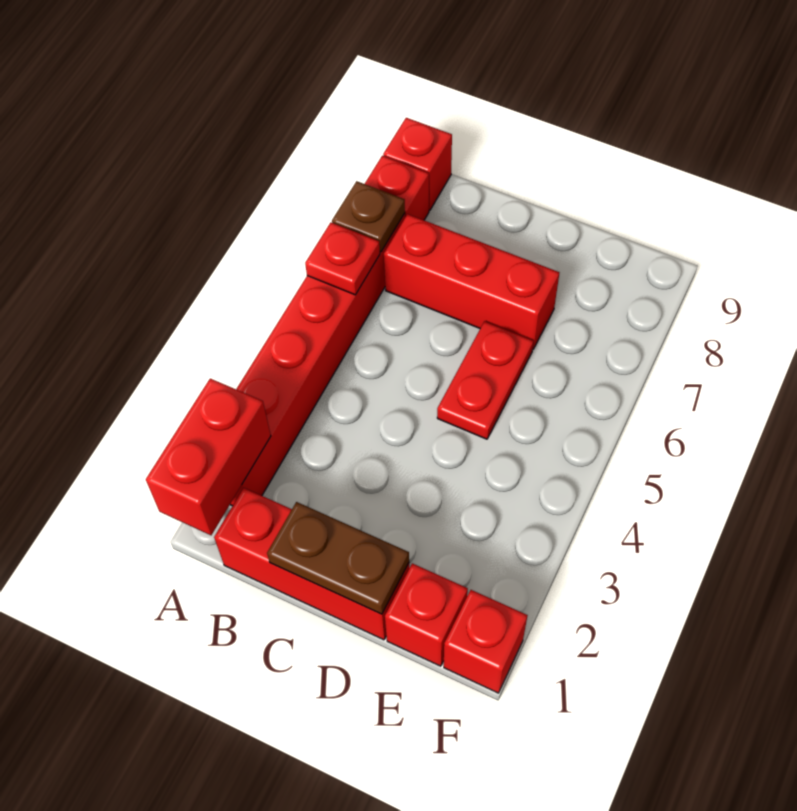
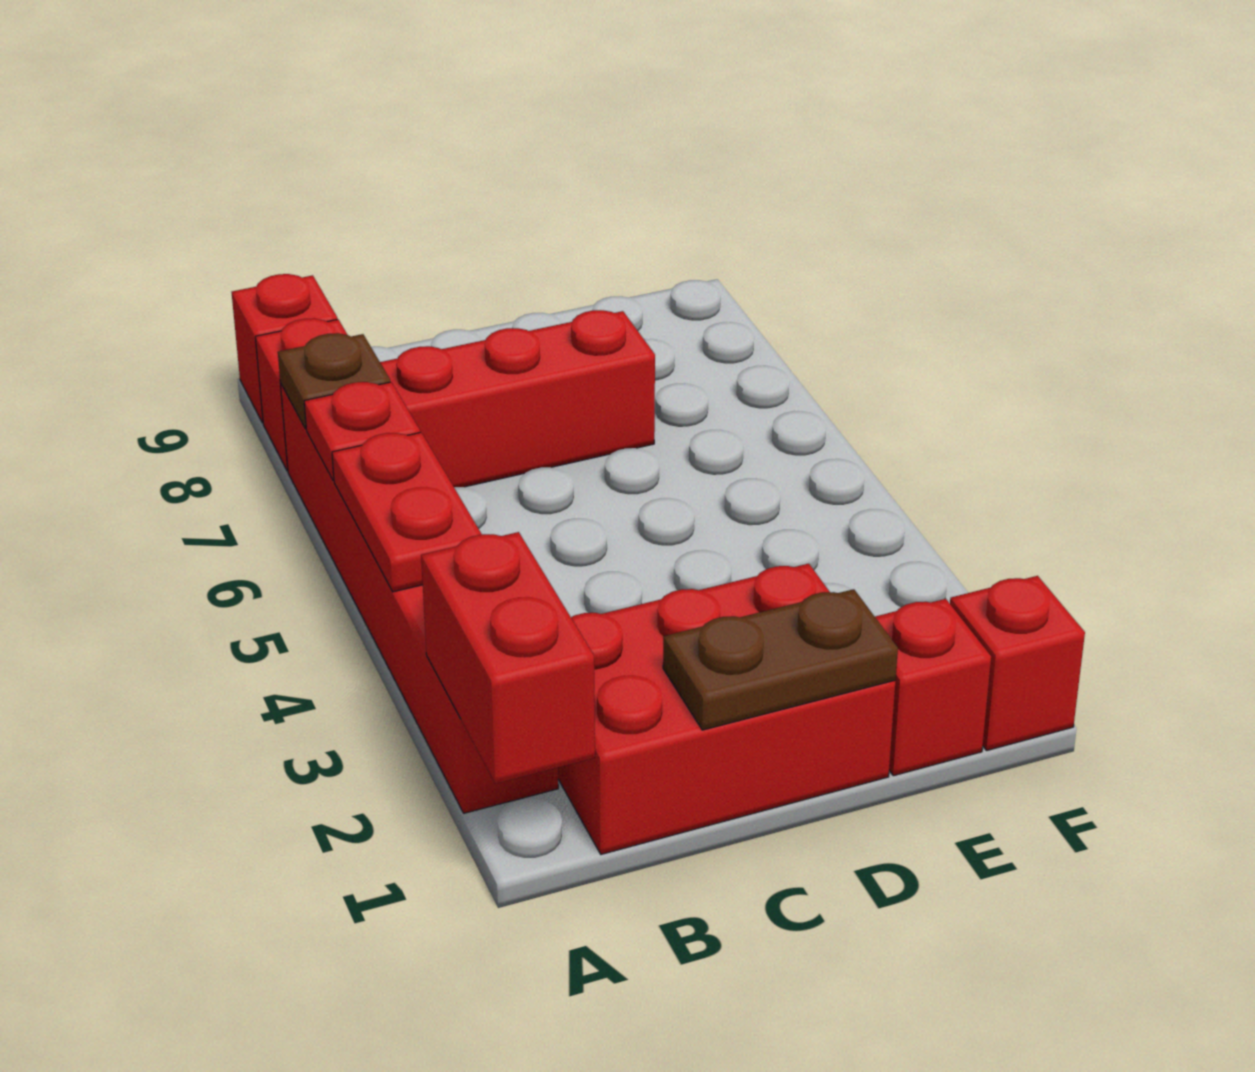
red 1x3 brick [214,488,409,640] -> red 2x3 brick [558,564,895,854]
red 1x2 plate [437,321,534,439] -> red 1x2 plate moved to [332,432,481,592]

